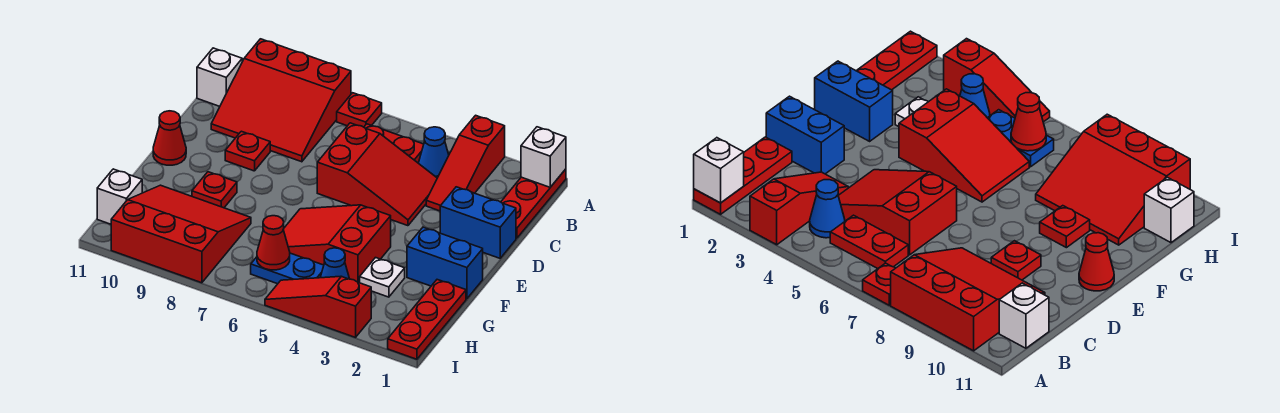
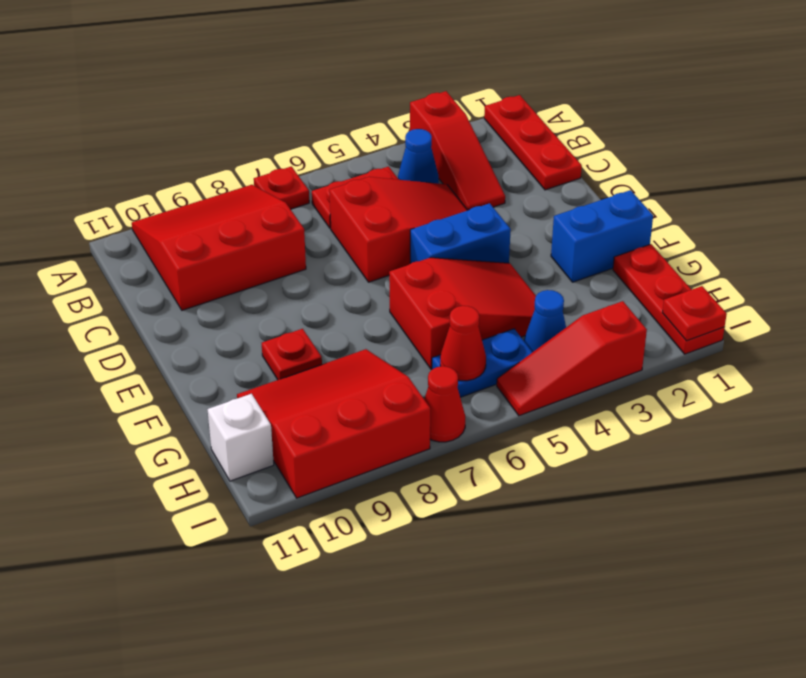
white 1x1 brick [521,127,566,187] -> none
red 3x3 slope [211,39,351,162] -> red 3x3 slope turned to [132,185,306,310]
white 1x1 brick [197,48,242,106] -> none
blue 1x2 brick [440,187,516,258] -> blue 1x2 brick moved to [410,203,511,263]
red 1x1 plate [225,131,270,171] -> red 1x1 plate moved to [662,286,727,341]
red 1x1 cone [153,111,186,165] -> red 1x1 cone moved to [424,366,465,442]
red 2x3 slope [283,205,391,283] -> red 2x3 slope turned to [389,258,536,369]
white 1x1 plate [360,258,405,297] -> none

